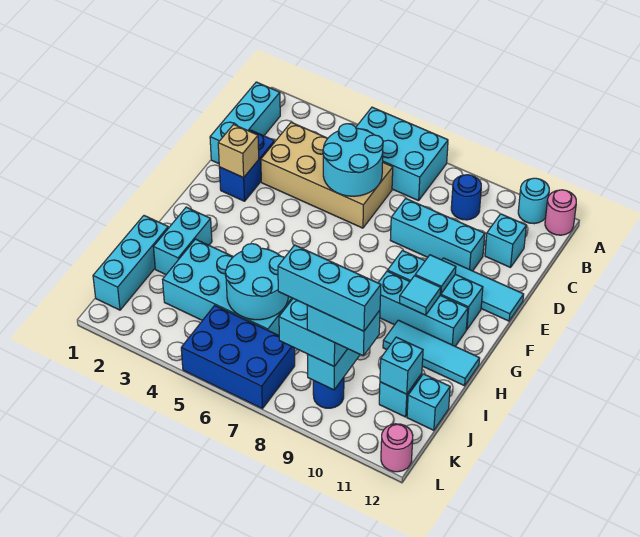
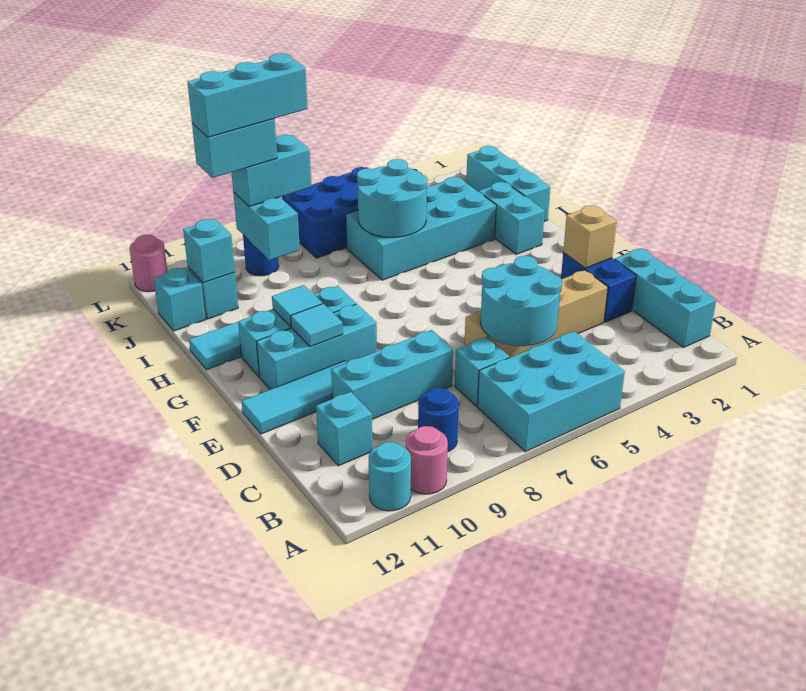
pink 1x1 round brick [545,190,576,235] -> pink 1x1 round brick moved to [406,426,448,494]
tan 2x4 brick [261,122,393,228] -> tan 1x4 brick [464,270,608,358]
none -> cyan 1x1 brick [455,337,509,407]

